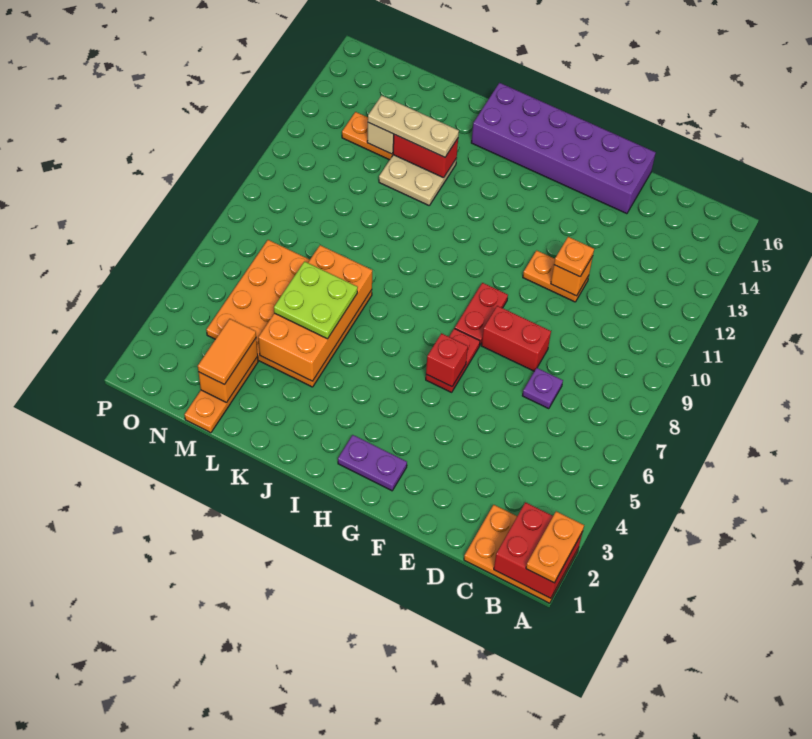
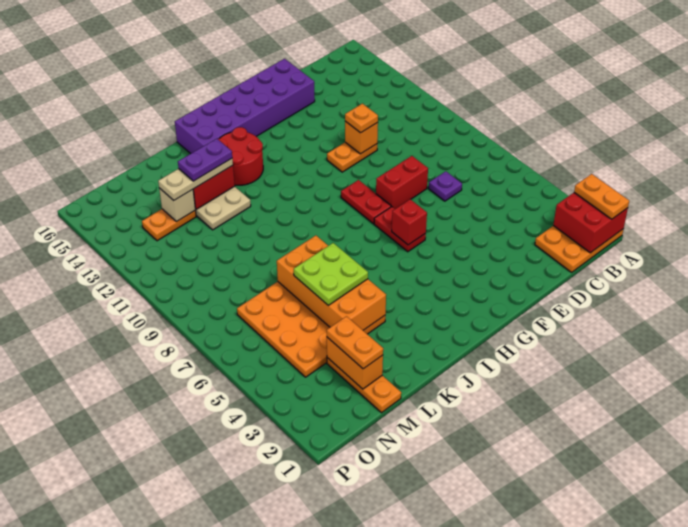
purple 1x2 plate [338,435,407,491] -> purple 1x2 plate moved to [178,138,232,181]
none -> red 2x2 round brick [218,127,263,185]
orange 1x2 tile [198,319,256,385] -> orange 1x2 plate [327,316,383,369]

